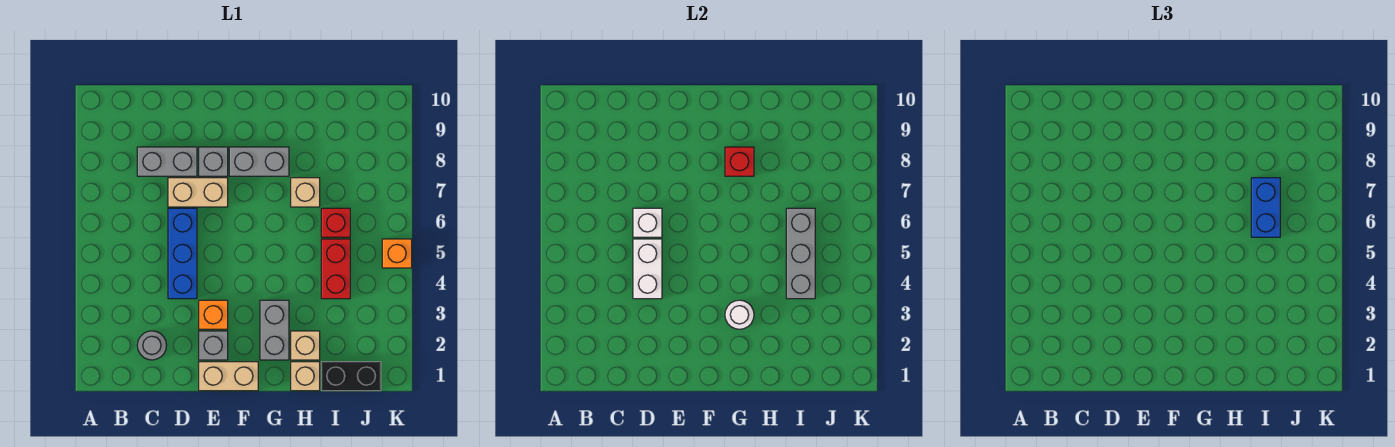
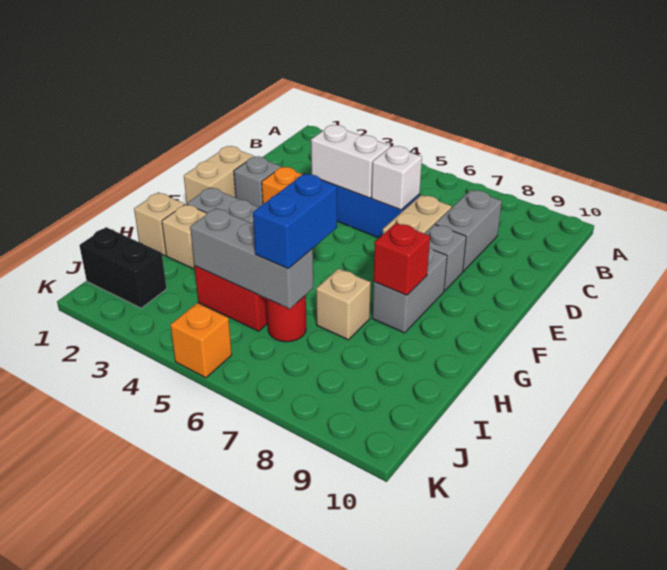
grey 1x1 round brick [137,331,166,360] -> none
white 1x1 round brick [725,300,754,329] -> none
black 1x2 brick [321,362,381,391] -> black 1x2 brick turned to [79,227,167,308]
red 1x1 brick [321,208,350,237] -> red 1x1 round brick [266,295,306,342]
blue 1x2 brick [1251,178,1280,237] -> blue 1x2 brick turned to [253,174,337,269]

